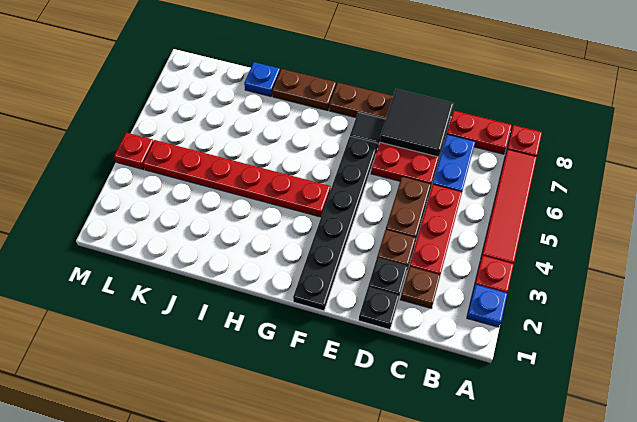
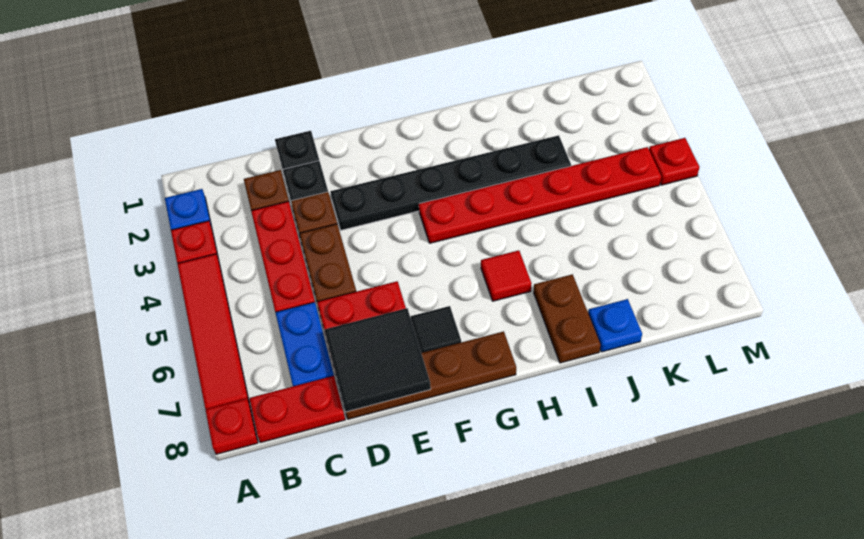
black 1x6 plate [293,136,378,311] -> black 1x6 plate turned to [330,135,571,230]
none -> red 1x1 tile [481,250,531,301]
brown 1x2 plate [272,69,336,111] -> brown 1x2 plate turned to [534,274,601,363]

